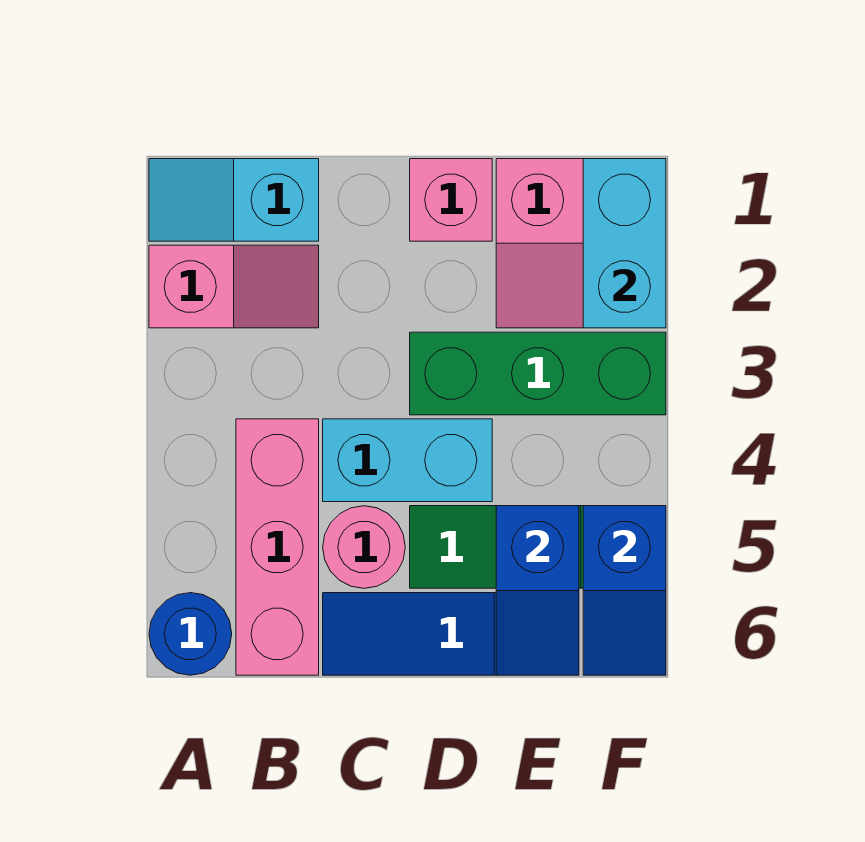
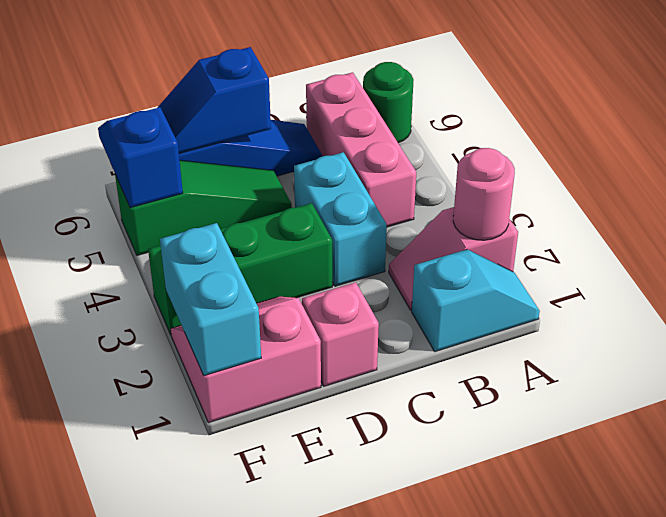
blue 1x1 round brick [149,593,232,675] -> green 1x1 round brick [363,62,413,143]
cyan 1x2 brick [323,419,492,502] -> cyan 1x2 brick turned to [294,152,387,286]
pink 1x1 round brick [323,506,405,588] -> pink 1x1 round brick moved to [453,148,515,240]
blue 1x2 slope [496,506,579,675] -> blue 1x2 slope turned to [157,47,271,153]

